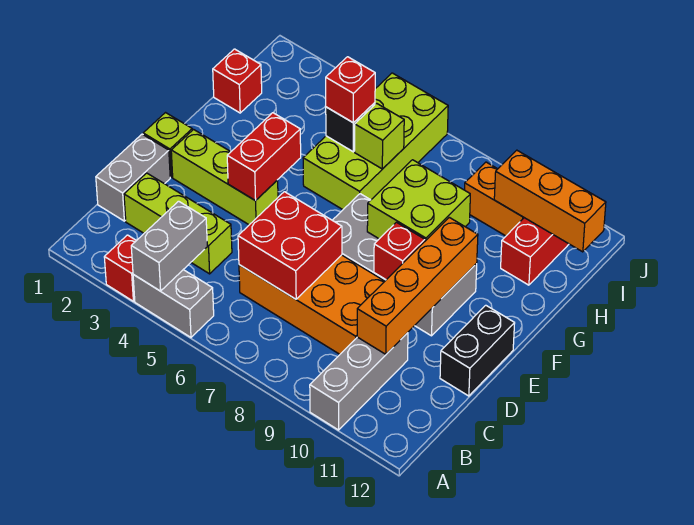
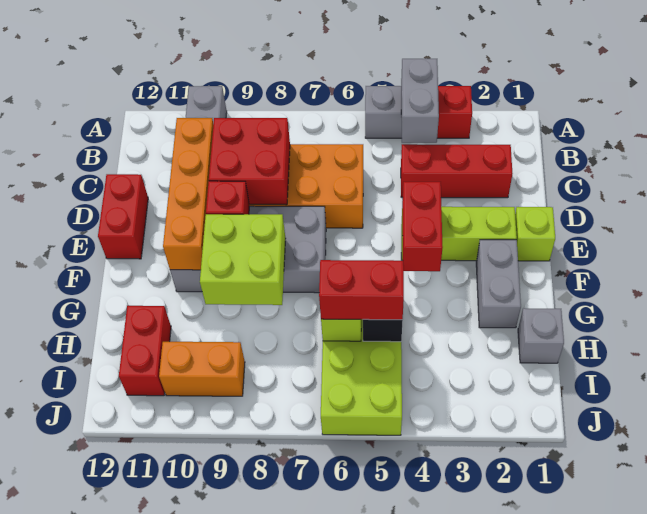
grey 1x2 brick [96,134,170,221] -> grey 1x2 brick moved to [476,240,521,328]
lime 1x3 brick [124,173,232,274] -> red 1x3 brick [401,144,513,198]
red 2x2 brick [238,192,342,299] -> red 2x2 brick moved to [209,118,290,205]
black 1x2 brick [440,305,515,396] -> red 1x2 brick [98,174,148,259]
red 1x1 brick [213,49,262,113] -> grey 1x1 brick [518,308,564,363]
red 1x1 brick [326,57,375,123] -> red 1x2 brick [319,260,404,320]
orange 1x3 brick [494,150,606,252] -> none

